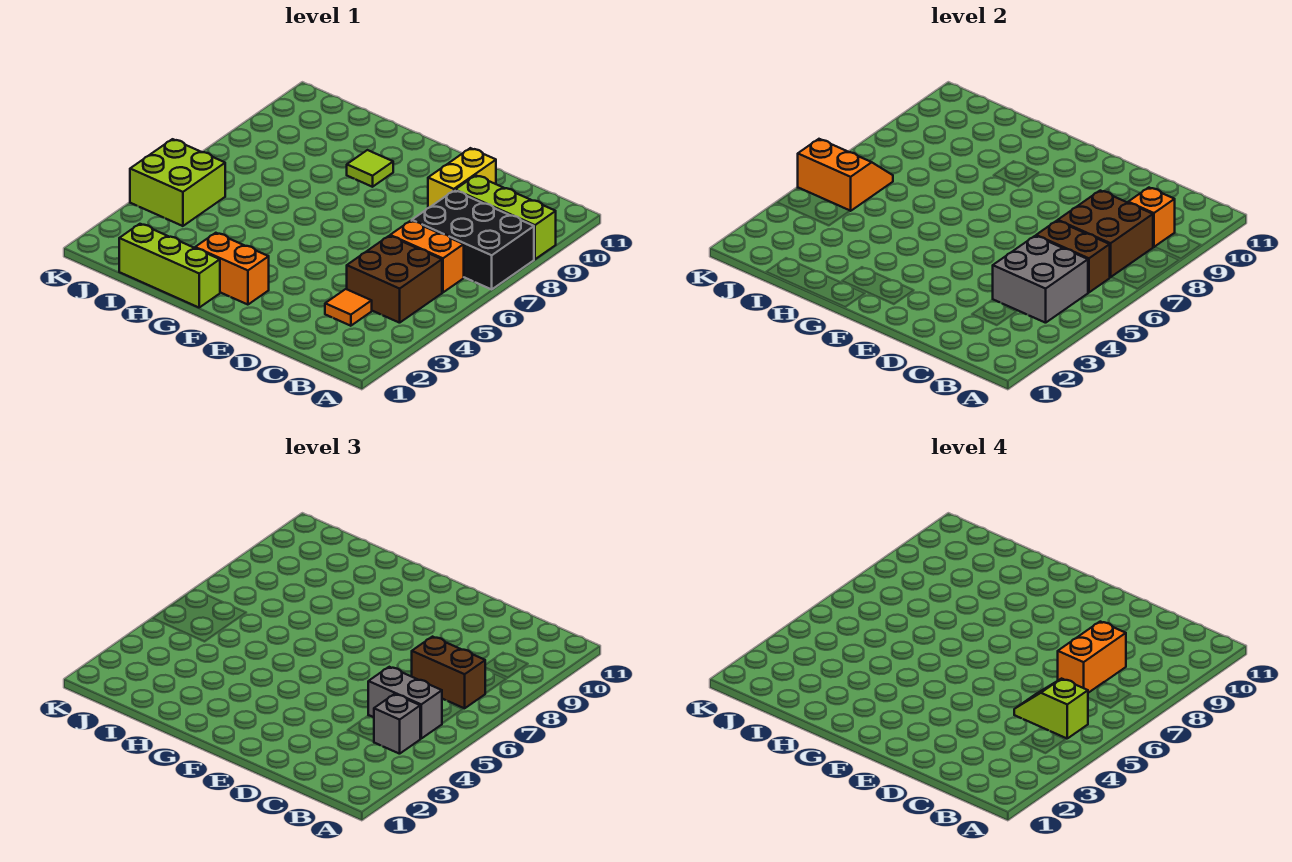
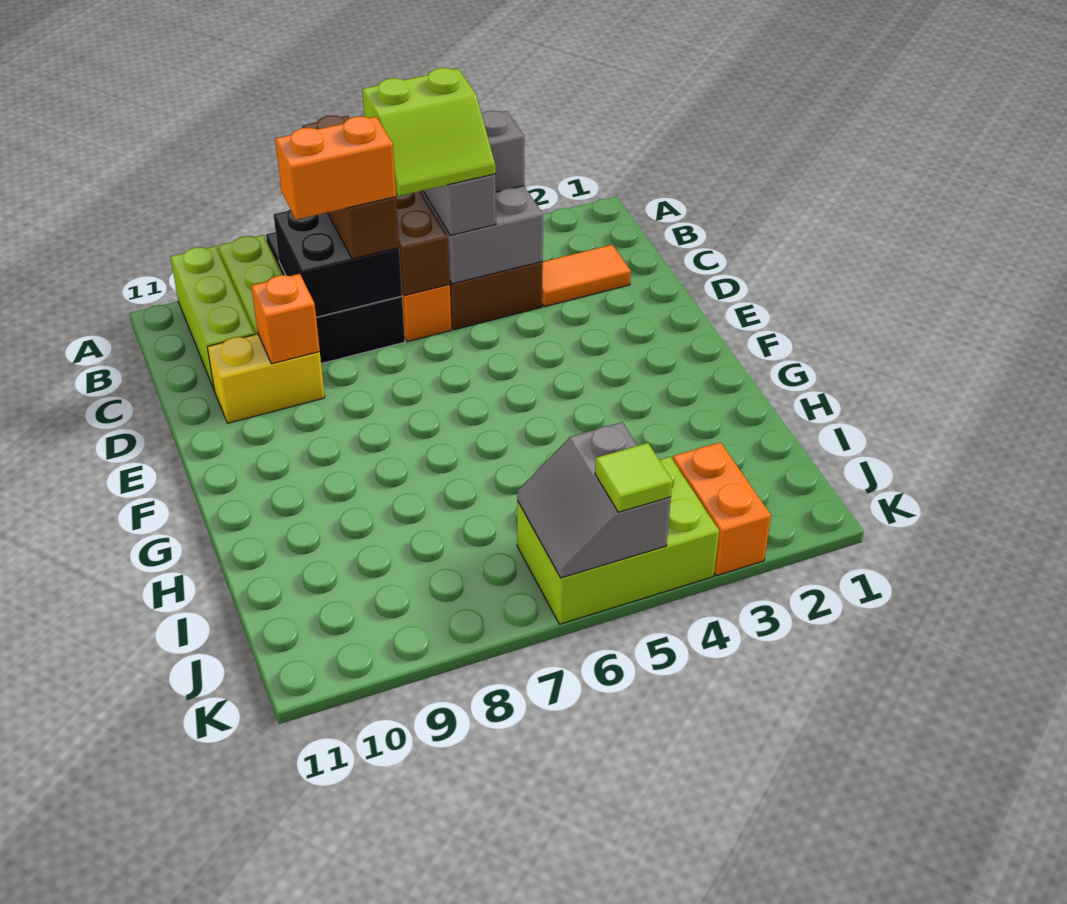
lime 1x2 slope [1014,679,1088,738] -> lime 2x2 slope [362,68,495,196]
brown 2x2 brick [1058,191,1153,277] -> black 2x2 brick [273,209,402,317]
brown 1x2 brick [412,637,485,708] -> brown 1x3 brick [302,115,399,259]
orange 1x1 brick [1128,188,1175,247] -> orange 1x1 brick moved to [251,274,320,364]
orange 1x1 tile [325,289,372,326] -> orange 1x2 tile [542,245,631,307]
orange 1x2 brick [195,233,269,305] -> orange 1x2 brick moved to [673,442,771,576]
lime 1x3 brick [119,224,220,307] -> lime 1x3 brick moved to [171,246,255,391]
lime 1x1 tile [347,150,393,187] -> lime 1x1 tile moved to [595,443,672,512]
lime 2x2 brick [130,139,225,226] -> lime 2x3 brick [517,457,719,624]
orange 2x2 slope [798,139,893,211] -> grey 2x2 slope [517,422,671,578]

